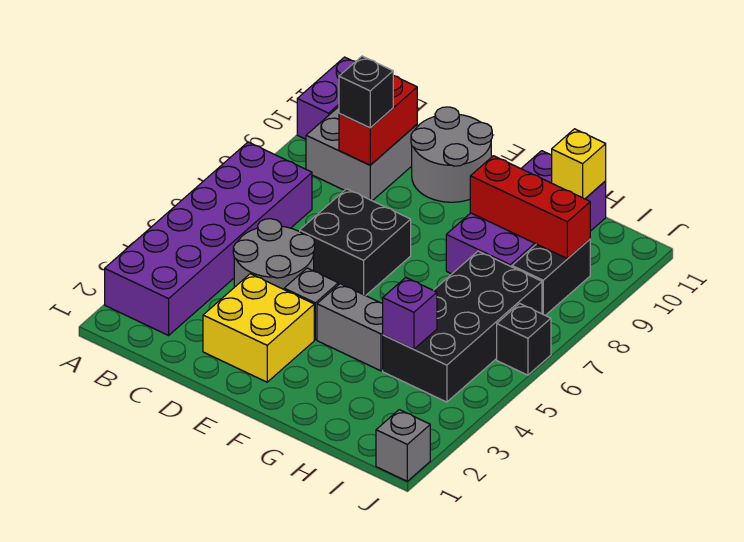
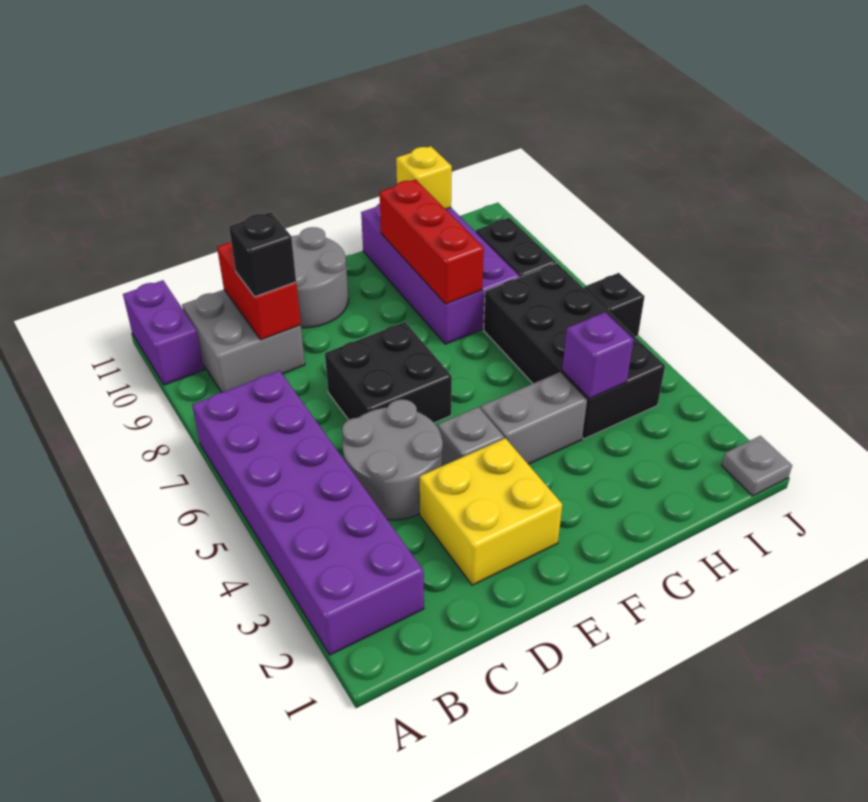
red 1x3 brick [470,156,590,259] -> red 1x3 brick turned to [379,180,484,304]
grey 1x1 brick [376,410,430,481] -> grey 1x1 plate [722,436,792,496]

